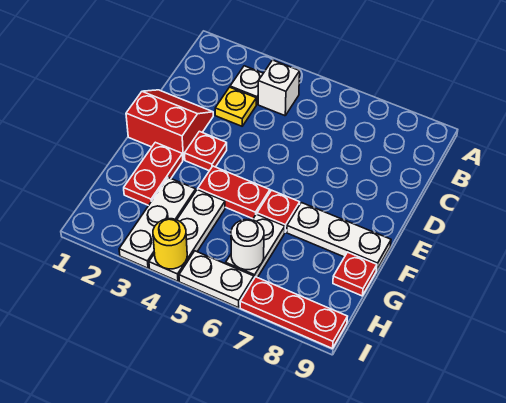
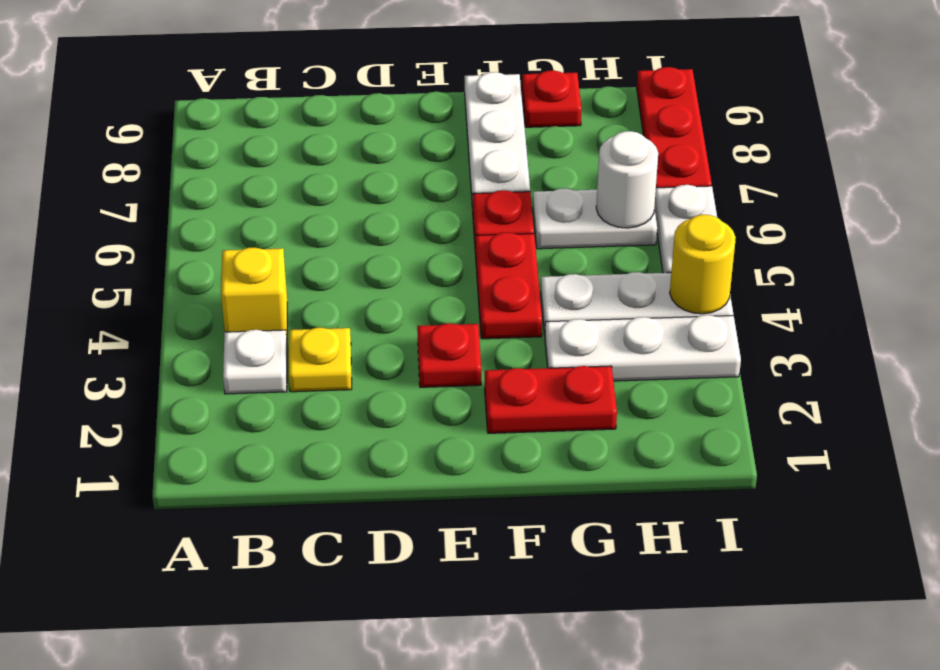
white 1x1 brick [258,60,300,116] -> yellow 1x1 brick [221,248,287,339]
red 2x2 slope [126,90,213,160] -> none

